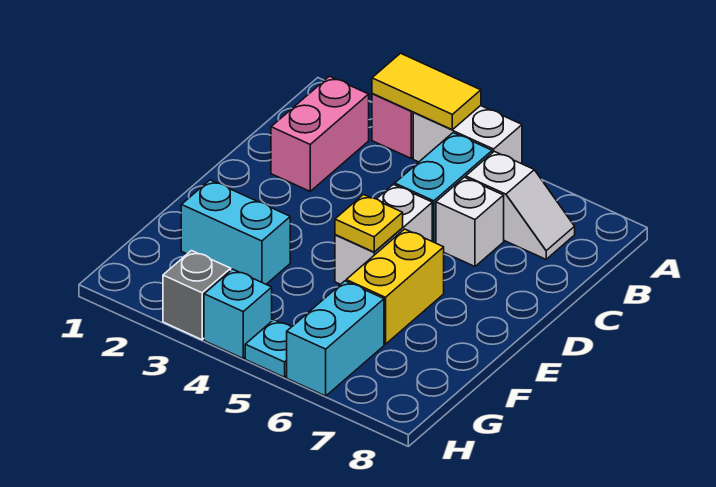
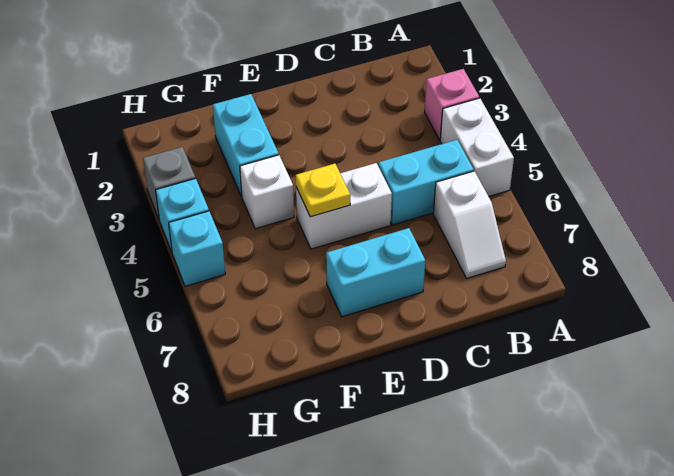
yellow 1x2 tile [372,53,481,130] -> none
pink 1x2 brick [271,76,369,191] -> none
white 1x1 brick [436,177,504,266] -> white 1x1 brick moved to [240,155,294,229]
yellow 1x2 brick [346,229,444,344] -> none
cyan 1x2 brick [287,281,384,396] -> cyan 1x2 brick moved to [326,228,425,317]
cyan 1x1 plate [245,320,291,377] -> cyan 1x1 brick [169,211,225,286]

